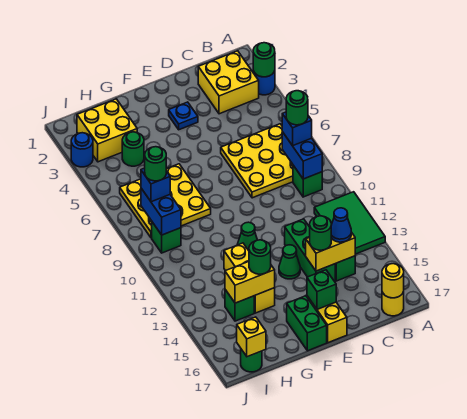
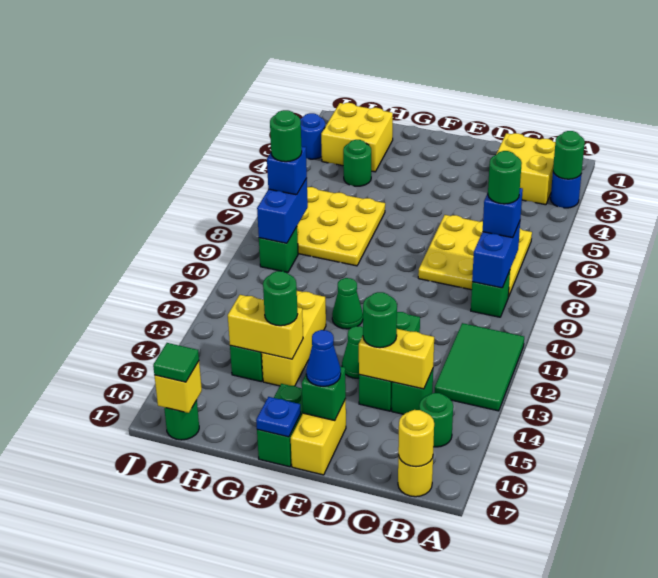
none -> green 1x1 round brick [419,393,453,447]
blue 1x1 cone [331,208,351,242] -> blue 1x1 cone moved to [306,330,341,386]
blue 1x1 plate [169,102,198,130] -> blue 1x1 plate moved to [256,397,301,437]
none -> green 1x1 tile [153,343,199,382]

